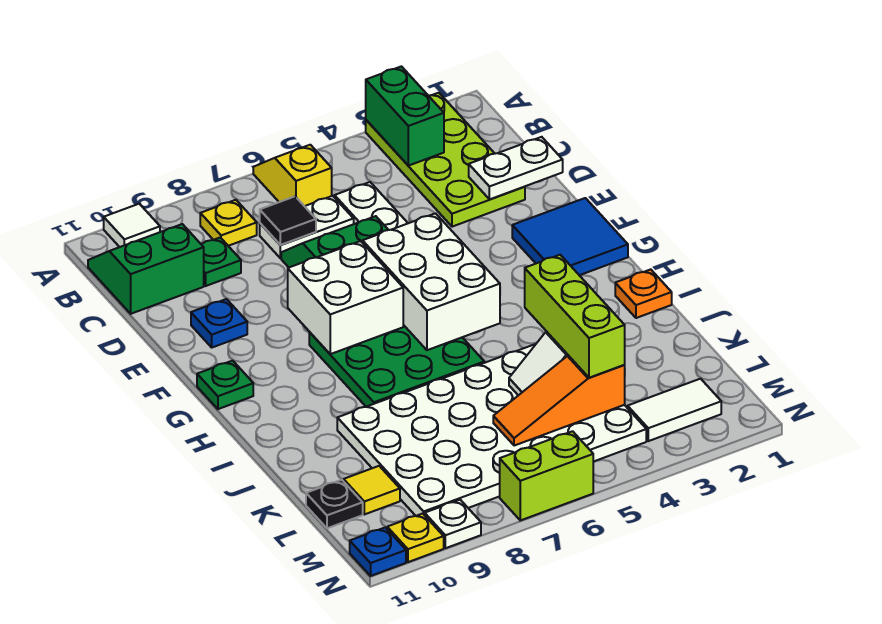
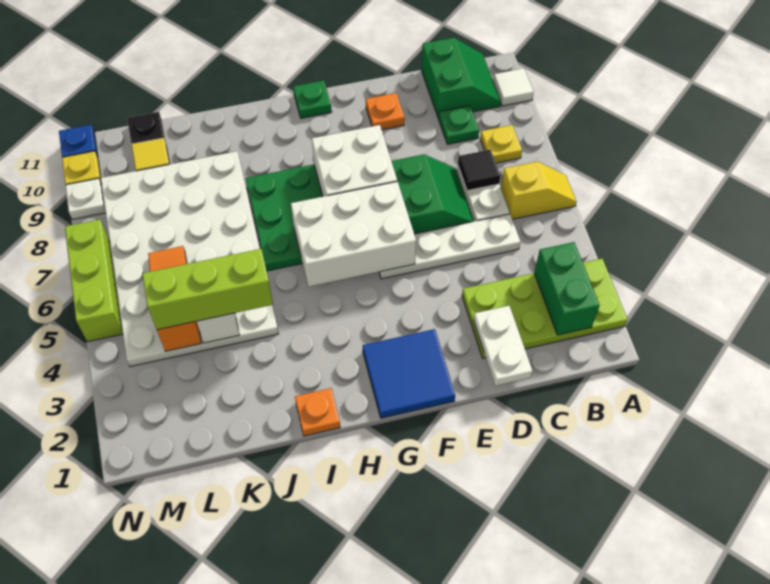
green 1x2 brick [366,66,444,166] -> green 1x2 brick turned to [534,242,600,335]
blue 1x1 plate [191,299,247,347] -> orange 1x1 plate [366,93,405,130]
white 1x2 tile [628,379,721,441] -> none
lime 1x2 brick [500,431,593,520] -> lime 1x3 brick [65,220,123,342]

